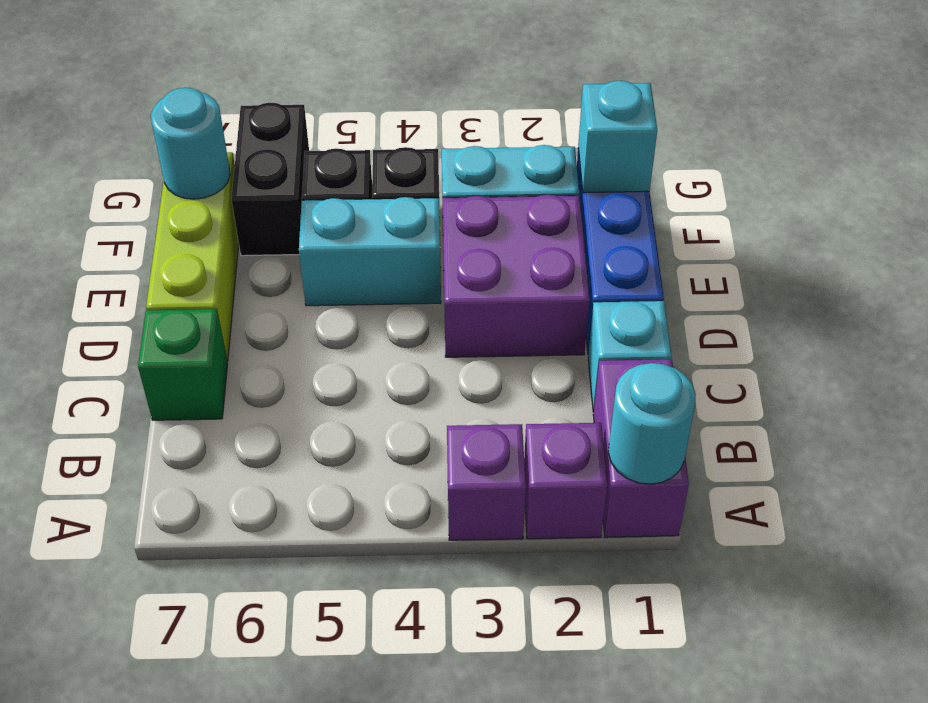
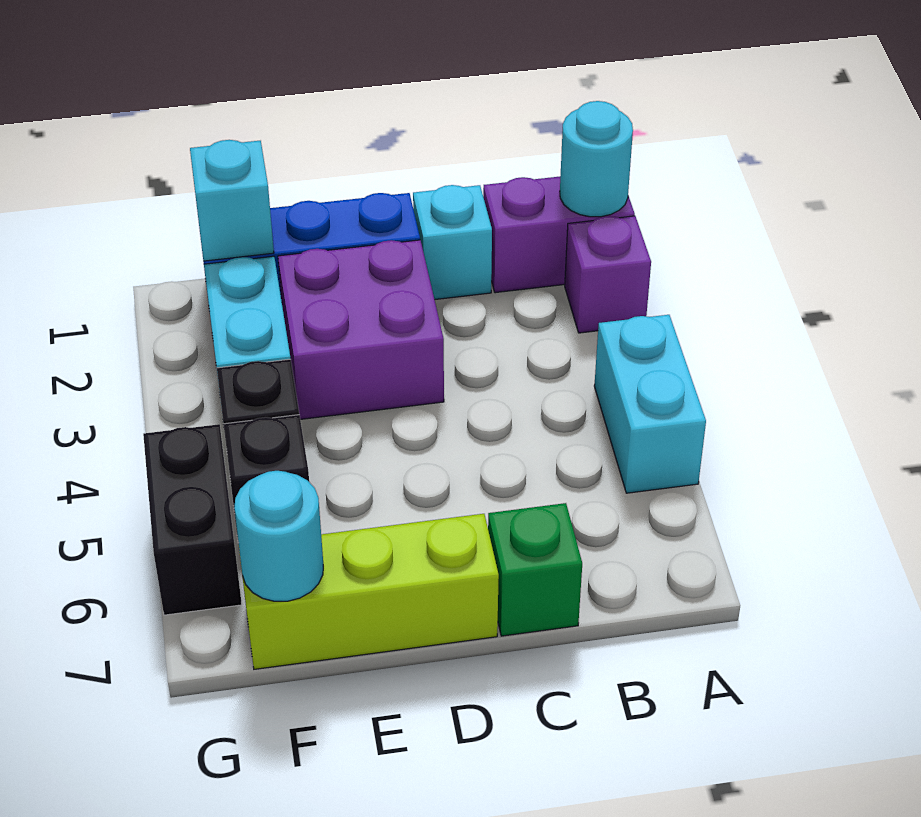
purple 1x1 brick [447,424,526,540] -> none
cyan 1x2 brick [299,197,441,306] -> cyan 1x2 brick moved to [594,315,706,493]
black 1x2 brick [231,103,309,256] -> black 1x2 brick turned to [143,424,242,615]

